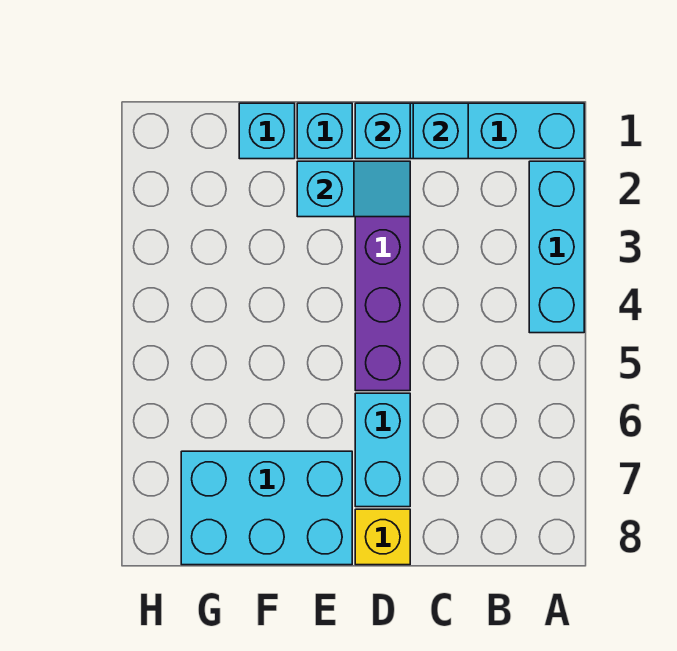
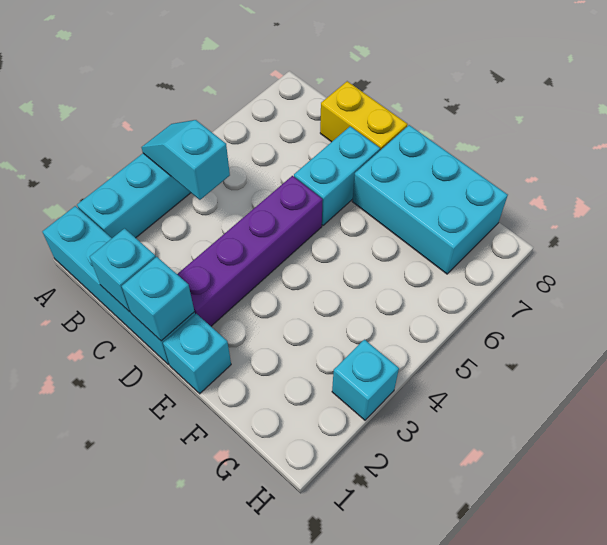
cyan 1x2 slope [297,161,410,217] -> cyan 1x2 slope moved to [141,120,230,200]
yellow 1x1 brick [355,509,410,565] -> yellow 1x2 brick [320,81,408,150]
cyan 1x1 brick [239,103,295,159] -> cyan 1x1 brick moved to [332,340,399,420]

